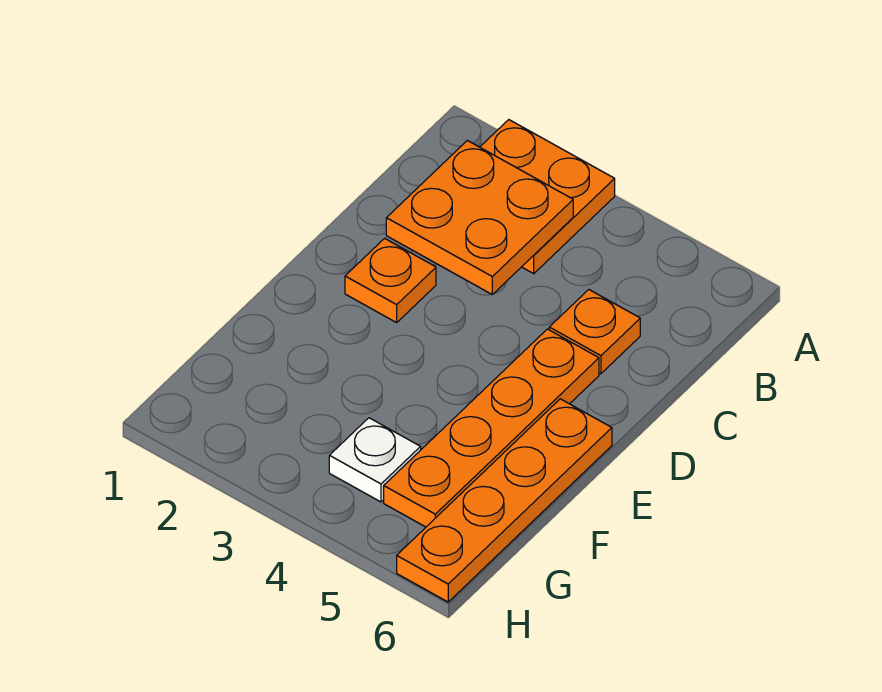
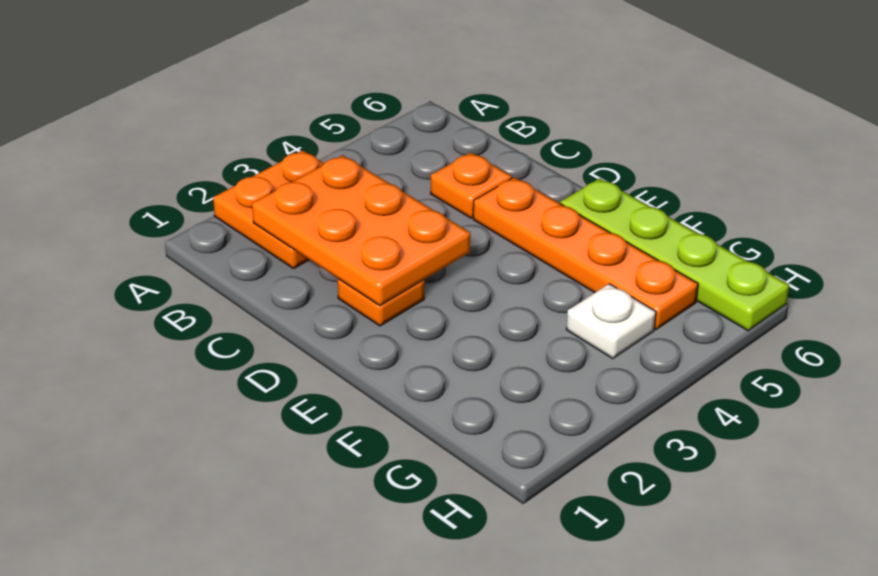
orange 2x2 plate [386,140,573,294] -> orange 2x3 plate [252,155,470,306]
orange 1x4 plate [397,399,612,602] -> lime 1x4 plate [560,178,789,331]

